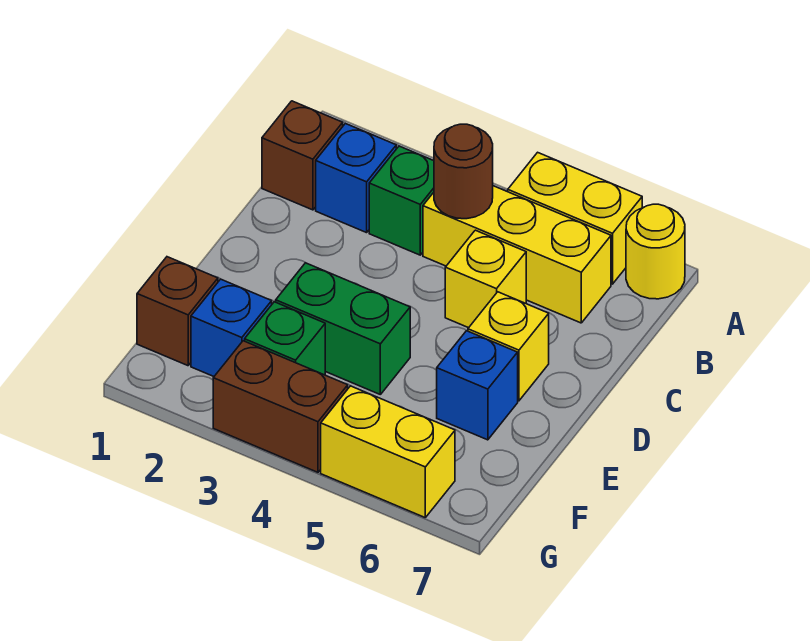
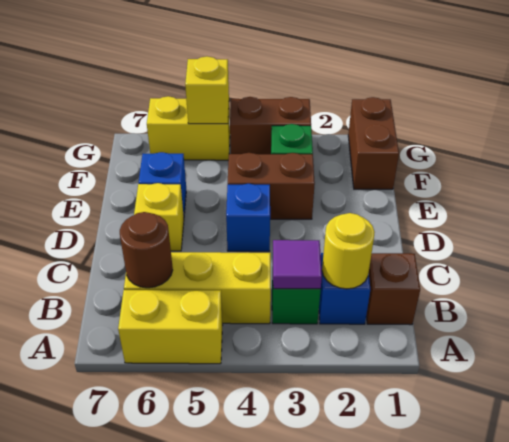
yellow 1x1 round brick [626,204,685,299] -> yellow 1x1 round brick moved to [322,213,375,289]
none -> purple 1x1 tile [273,240,322,289]
brown 1x1 round brick [434,124,493,219] -> brown 1x1 round brick moved to [120,212,173,288]
yellow 1x1 brick [445,230,526,328] -> yellow 1x1 brick moved to [185,56,229,124]
green 1x2 brick [276,263,410,394] -> brown 1x2 brick [228,153,315,219]
brown 1x1 brick [137,257,218,366] -> brown 1x2 brick [348,97,399,189]
blue 1x1 brick [191,279,272,376] -> blue 1x1 brick moved to [226,184,270,252]

